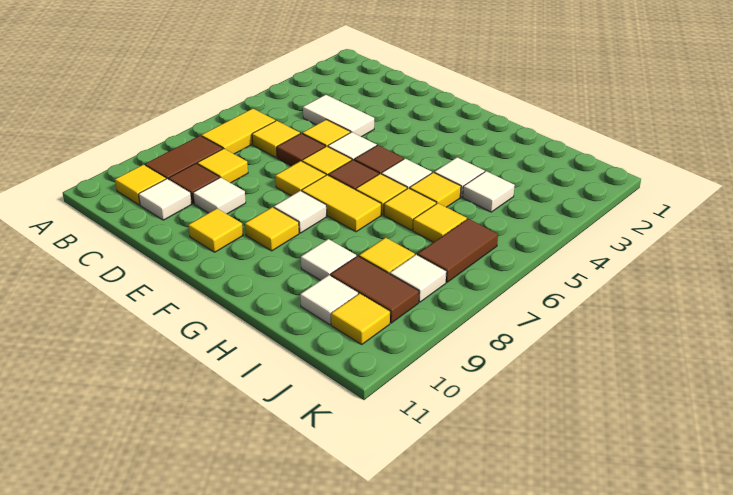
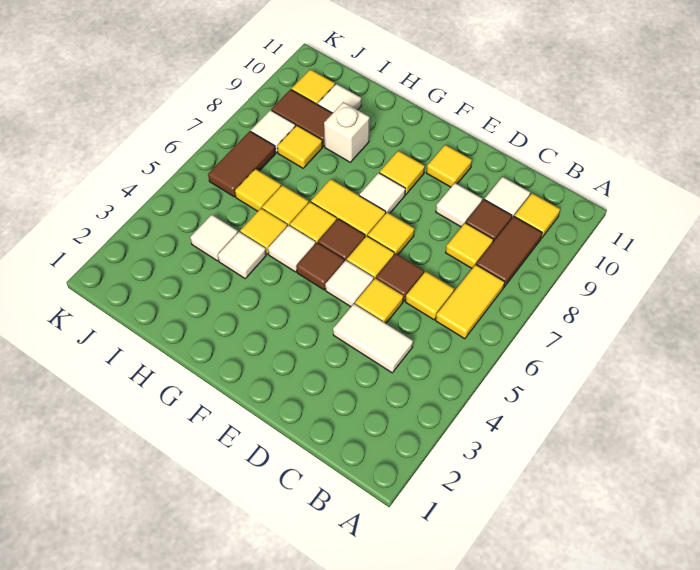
white 1x1 tile [301,239,356,280] -> white 1x1 brick [324,102,370,162]

